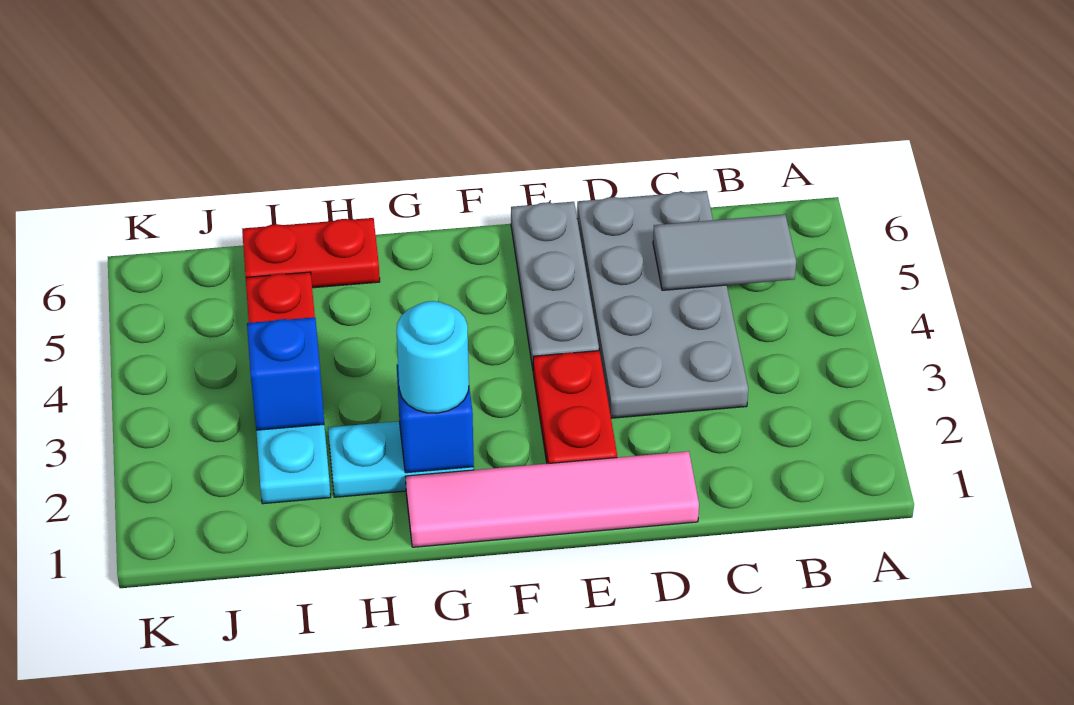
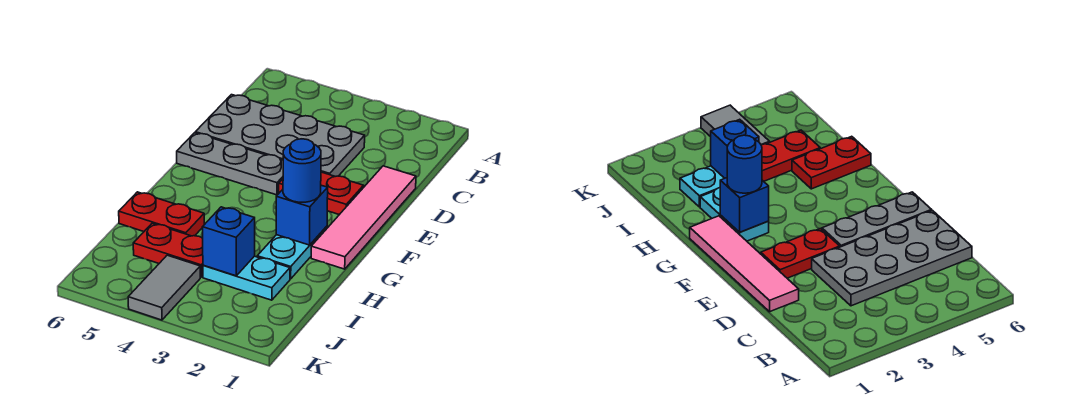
grey 1x2 tile [653,214,796,290] -> grey 1x2 tile moved to [128,255,200,320]
cyan 1x1 round brick [396,301,469,413] -> blue 1x1 round brick [283,139,321,202]
red 1x2 plate [242,218,380,288] -> red 1x2 plate turned to [119,192,204,236]

